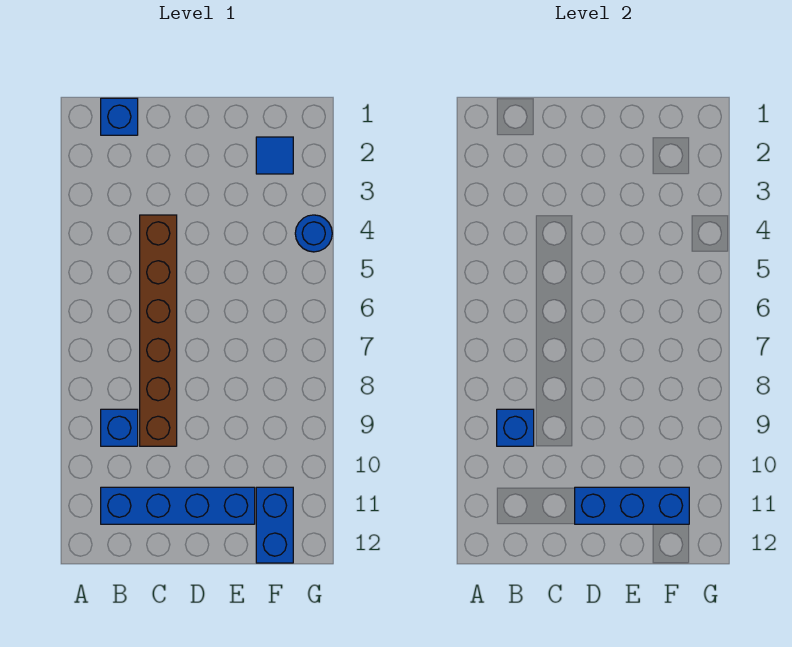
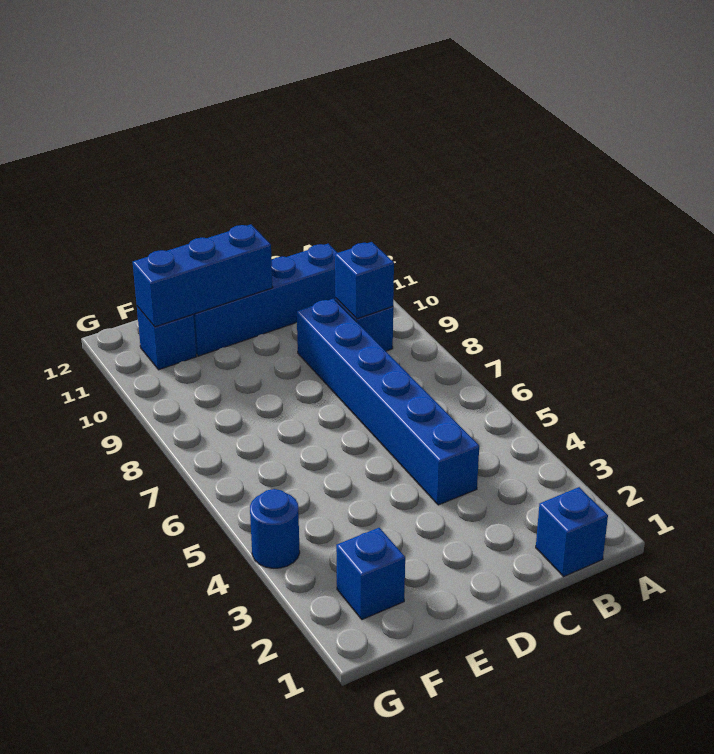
brown 1x6 brick [140,215,177,446] -> blue 1x6 brick [297,299,479,505]
blue 1x1 tile [256,137,293,174] -> blue 1x1 brick [336,528,405,620]
blue 1x2 brick [256,487,293,563] -> blue 1x1 brick [137,306,197,370]

